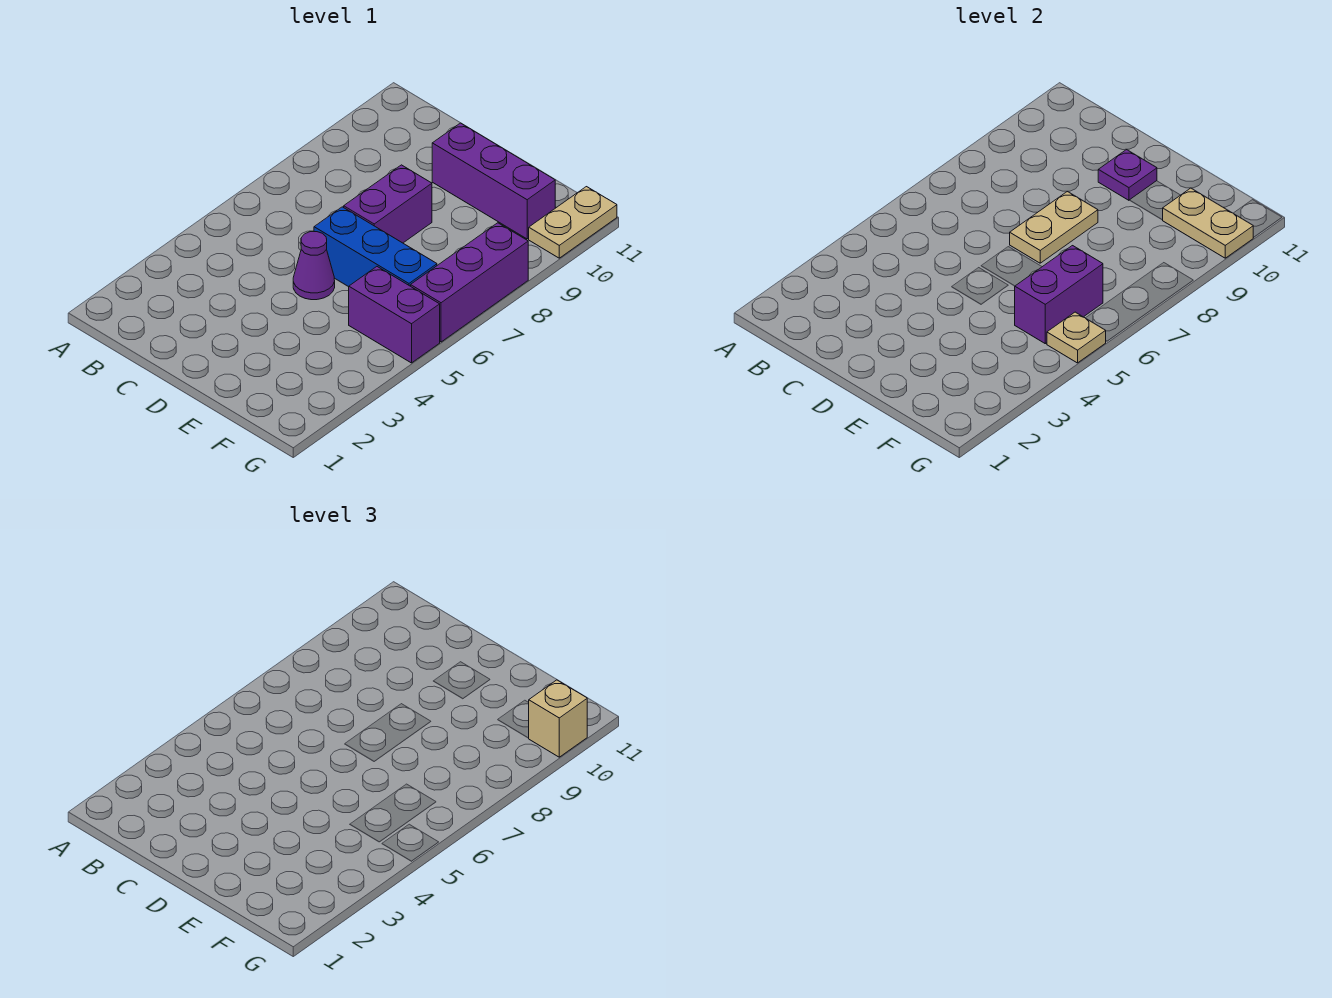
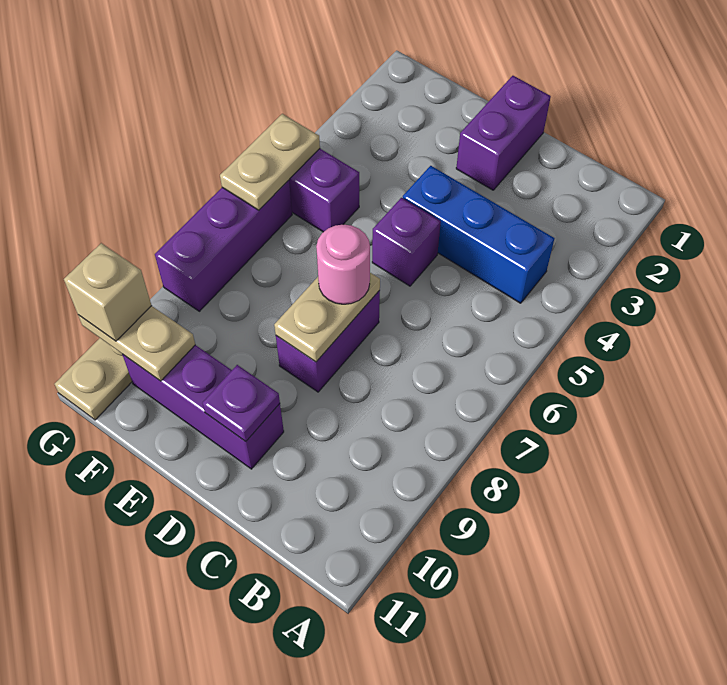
purple 1x1 cone [293,232,335,300] -> purple 1x1 brick [372,198,441,286]
blue 1x3 brick [314,207,437,287] -> blue 1x3 brick moved to [403,166,554,303]
none -> pink 1x1 round brick [316,224,370,304]
purple 1x2 brick [1015,246,1103,344] -> purple 1x2 brick moved to [456,76,551,190]
tan 1x1 plate [1047,312,1106,363] -> tan 1x2 plate [220,114,320,210]

